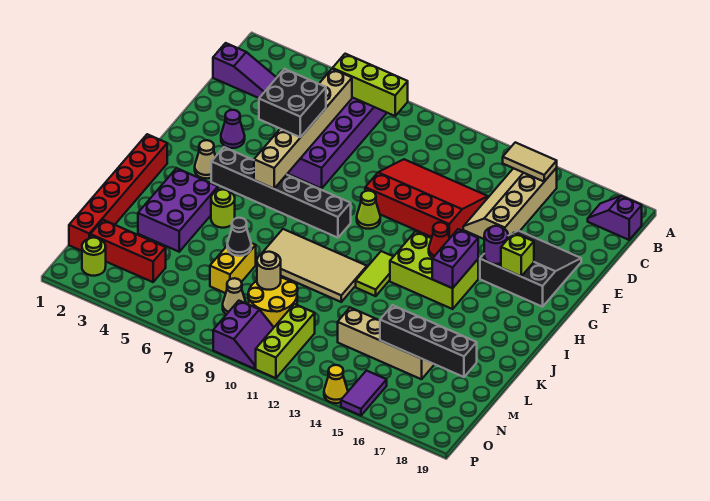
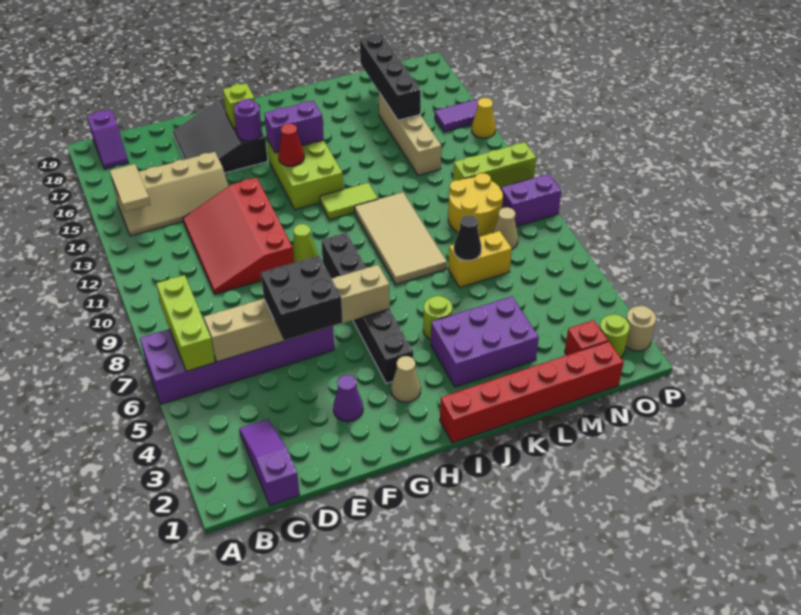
tan 1x1 round brick [257,252,281,290] -> tan 1x1 round brick moved to [626,306,656,351]
red 1x3 brick [90,220,166,282] -> red 1x1 brick [565,320,608,355]

